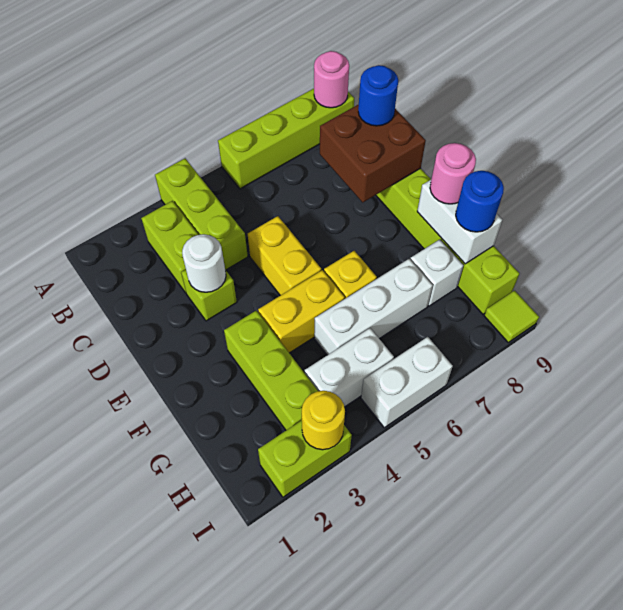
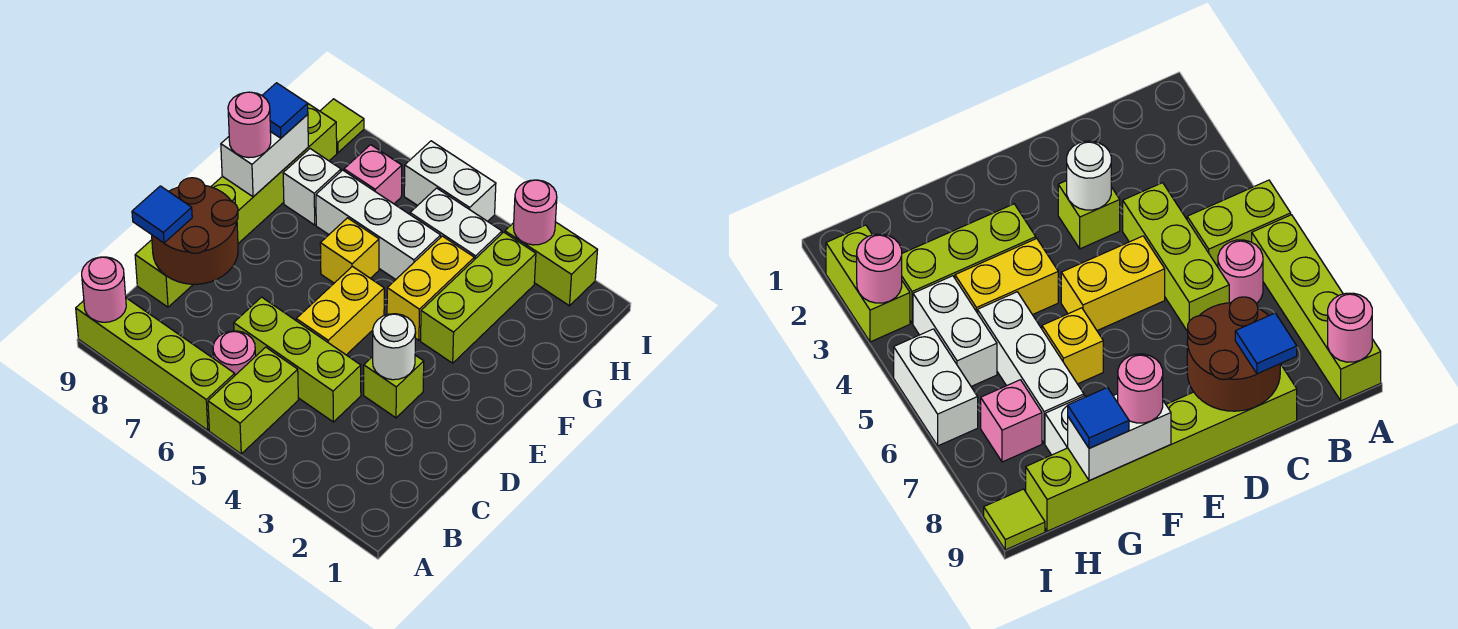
lime 1x3 brick [155,158,248,270] -> lime 1x3 brick turned to [234,297,361,422]
lime 1x2 brick [141,201,198,293] -> lime 1x2 brick moved to [208,347,298,454]
none -> pink 1x1 round brick [213,331,256,375]
brown 2x2 brick [320,104,426,202] -> brown 2x2 round brick [152,178,238,284]
blue 1x1 round brick [358,65,398,126] -> blue 1x1 tile [132,186,192,243]
yellow 1x2 brick [258,270,345,353] -> yellow 1x2 brick turned to [387,236,474,340]
blue 1x1 round brick [456,171,504,232] -> blue 1x1 tile [262,83,308,138]
none -> pink 1x1 brick [344,145,402,204]
yellow 1x1 round brick [302,391,345,450] -> pink 1x1 round brick [514,180,557,245]

